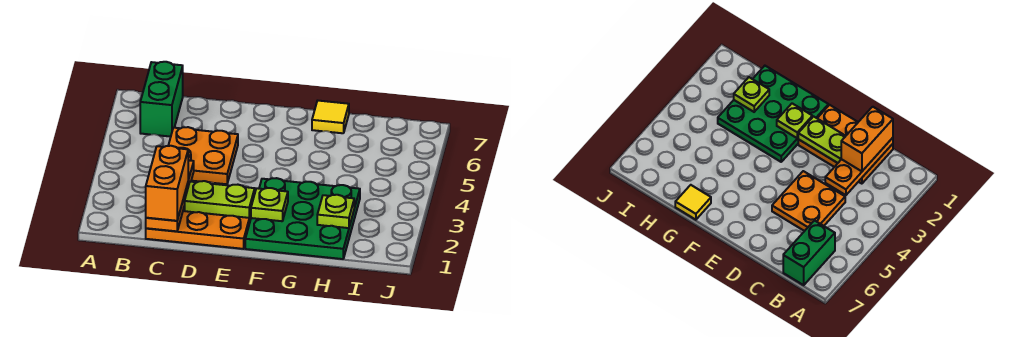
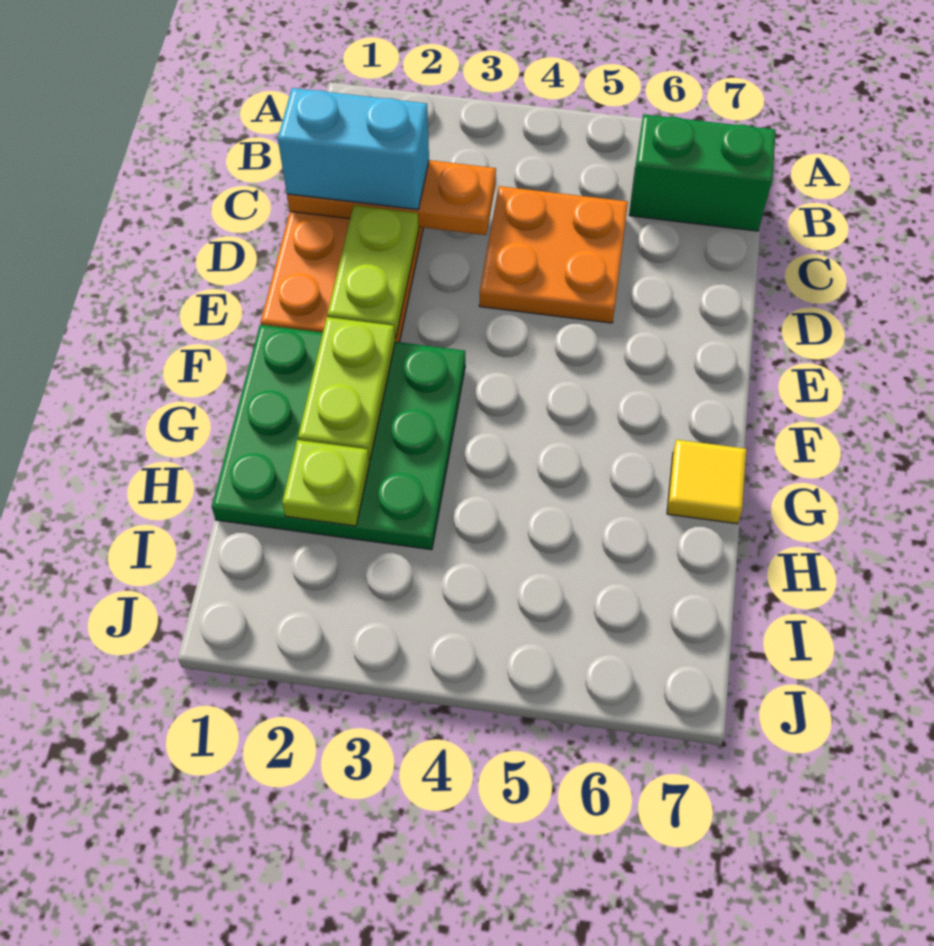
orange 1x2 brick [146,146,188,221] -> cyan 1x2 brick [278,88,429,210]
lime 1x1 plate [251,188,288,221] -> lime 1x2 plate [298,317,395,460]

